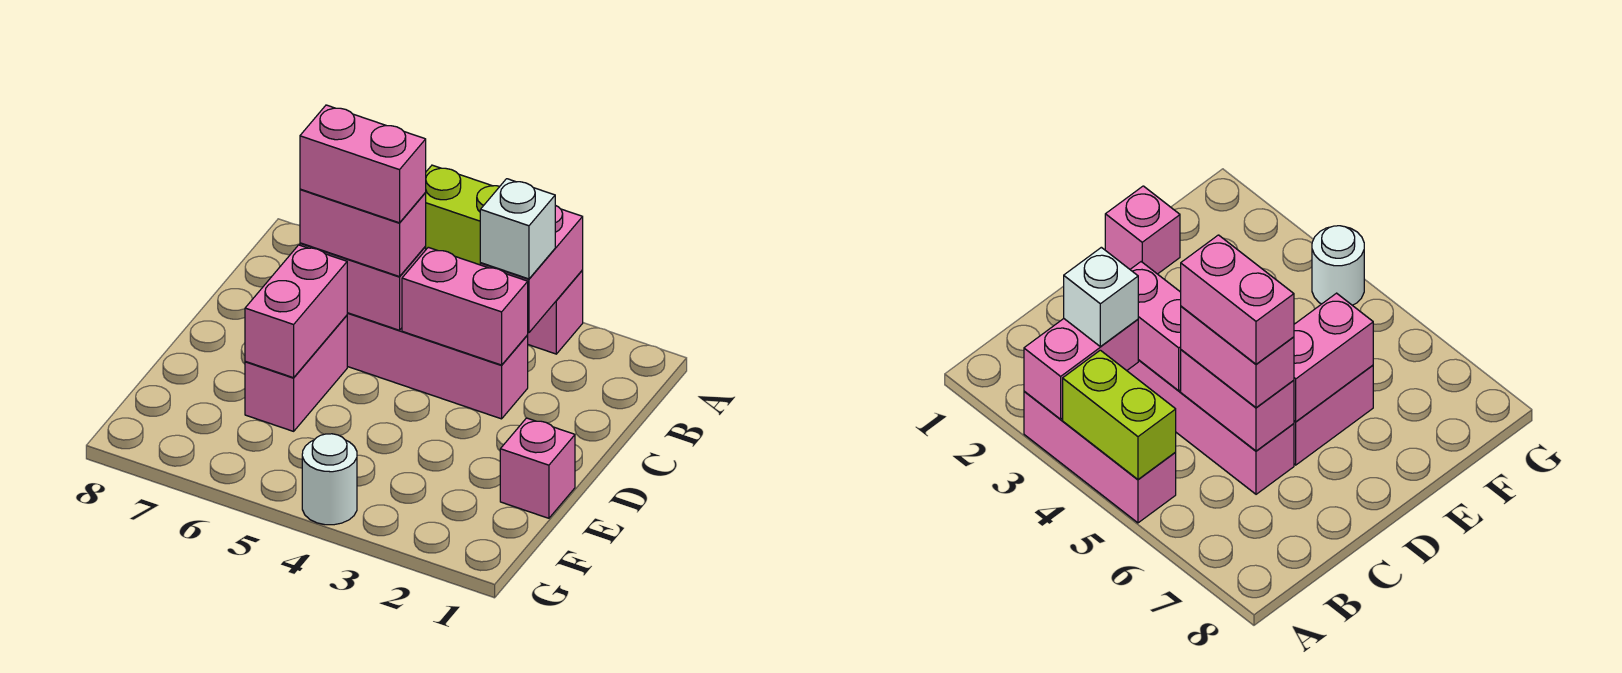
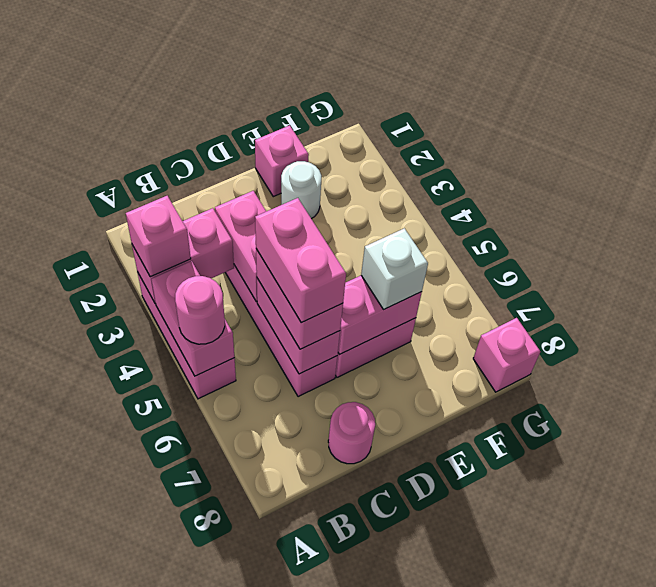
none -> pink 1x1 brick [126,196,191,277]
lime 1x2 brick [425,165,500,265] -> pink 1x2 brick [151,261,234,376]
none -> pink 1x1 round brick [175,276,225,344]
white 1x1 brick [480,179,555,279] -> white 1x1 brick moved to [361,228,428,310]
none -> pink 1x1 round brick [328,402,375,464]
white 1x1 round brick [302,434,357,525] -> white 1x1 round brick moved to [281,161,321,219]
none -> pink 1x1 brick [473,318,540,392]

